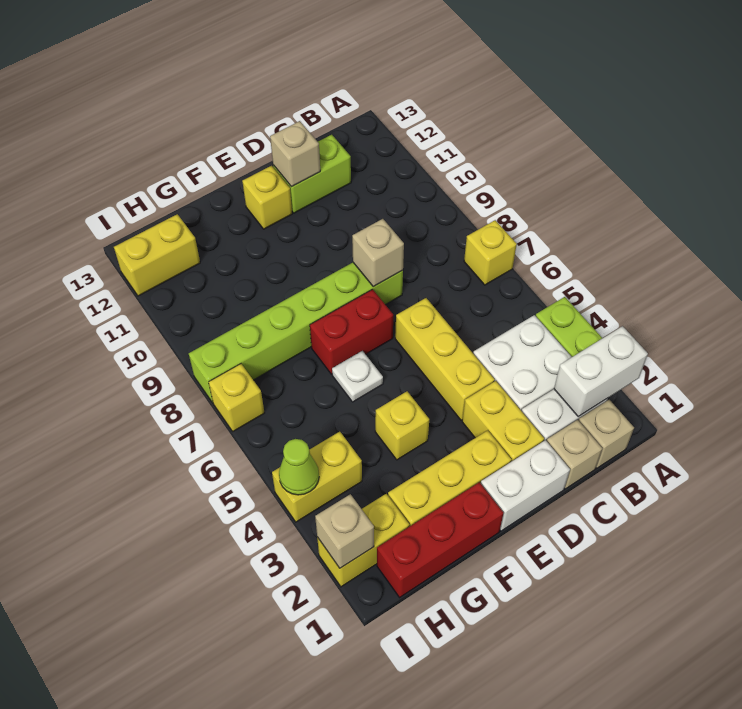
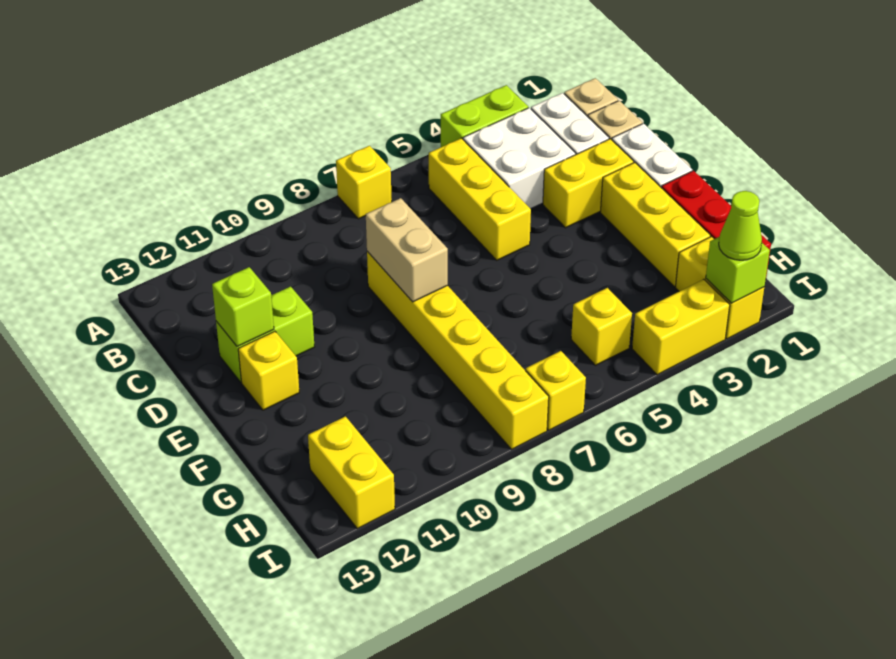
white 1x2 brick [554,326,648,417] -> none
lime 1x2 brick [273,135,351,213] -> lime 1x2 brick turned to [216,287,314,382]
yellow 1x3 brick [395,298,495,420] -> yellow 1x3 brick turned to [429,138,531,260]
lime 1x6 brick [189,263,403,403] -> yellow 1x6 brick [367,251,549,449]
tan 1x1 brick [352,219,404,287] -> tan 1x2 brick [366,198,448,302]
tan 1x1 brick [270,121,320,187] -> lime 1x1 brick [212,267,274,347]
red 1x2 brick [310,289,393,374] -> none
yellow 1x1 brick [375,391,429,460] -> yellow 1x1 brick moved to [571,288,632,365]
white 1x1 plate [332,351,383,402] -> none
yellow 1x2 brick [272,432,362,522] -> yellow 1x2 brick turned to [632,279,730,375]
tan 1x1 brick [315,494,374,568] -> lime 1x1 brick [706,237,770,303]
lime 1x1 cone [279,439,319,495] -> lime 1x1 cone moved to [719,191,762,260]

